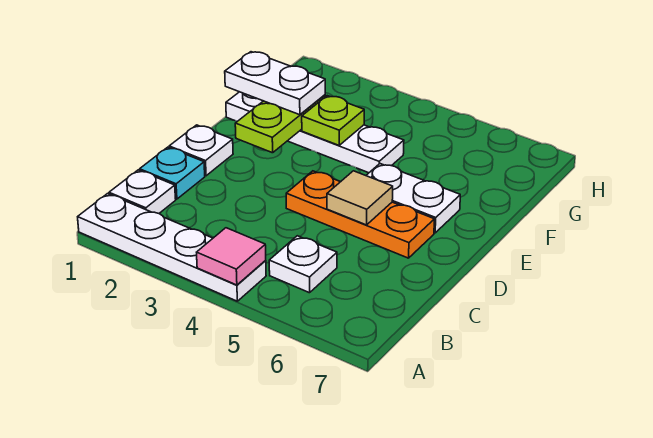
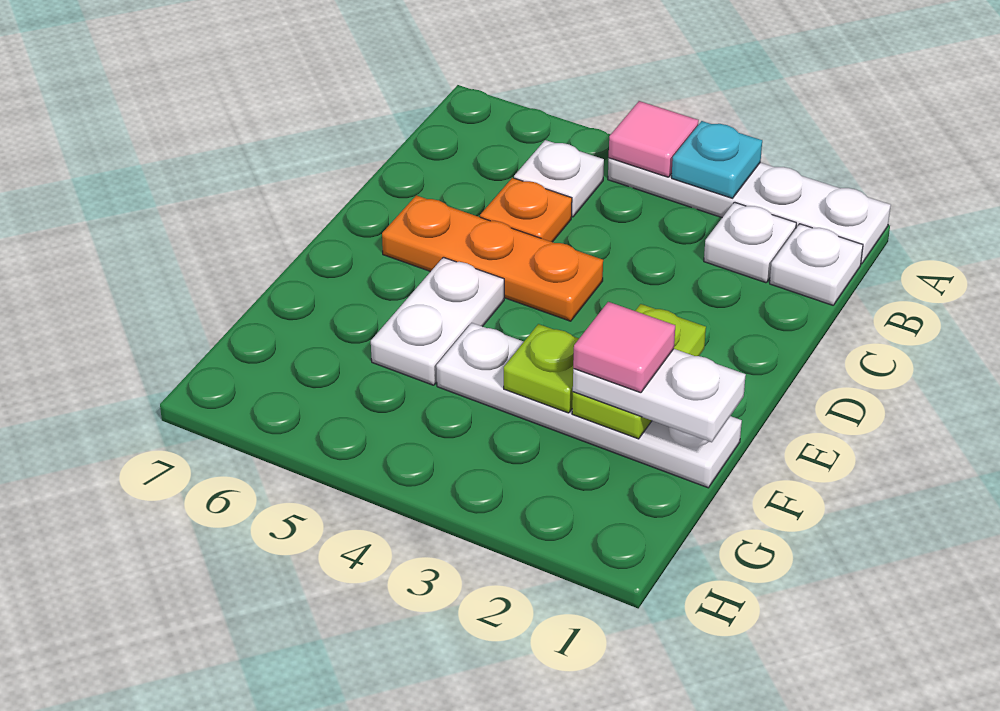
cyan 1x1 plate [140,147,205,199] -> cyan 1x1 plate moved to [672,121,762,198]
none -> orange 1x1 plate [480,178,572,242]
white 1x1 plate [169,125,233,176] -> white 1x1 plate moved to [704,202,796,283]
tan 1x1 tile [327,171,393,225] -> none
white 1x2 plate [366,164,460,233] -> white 1x2 plate turned to [371,257,504,385]
none -> pink 1x1 tile [573,302,675,393]

